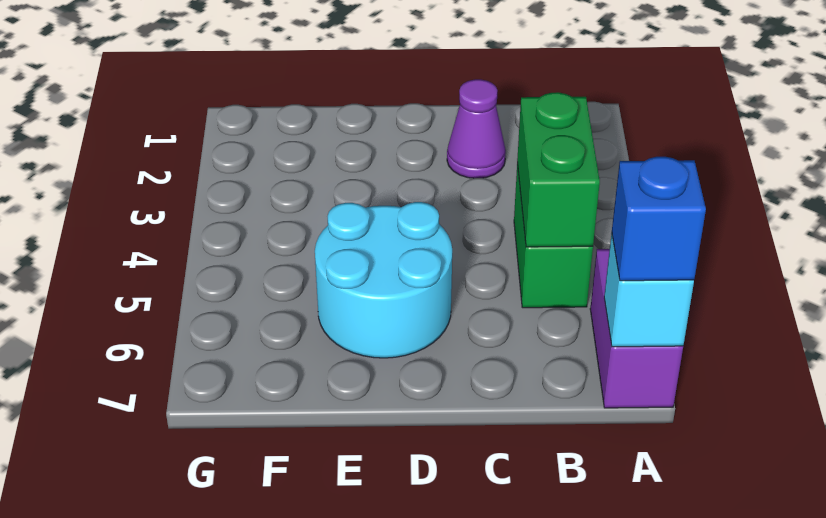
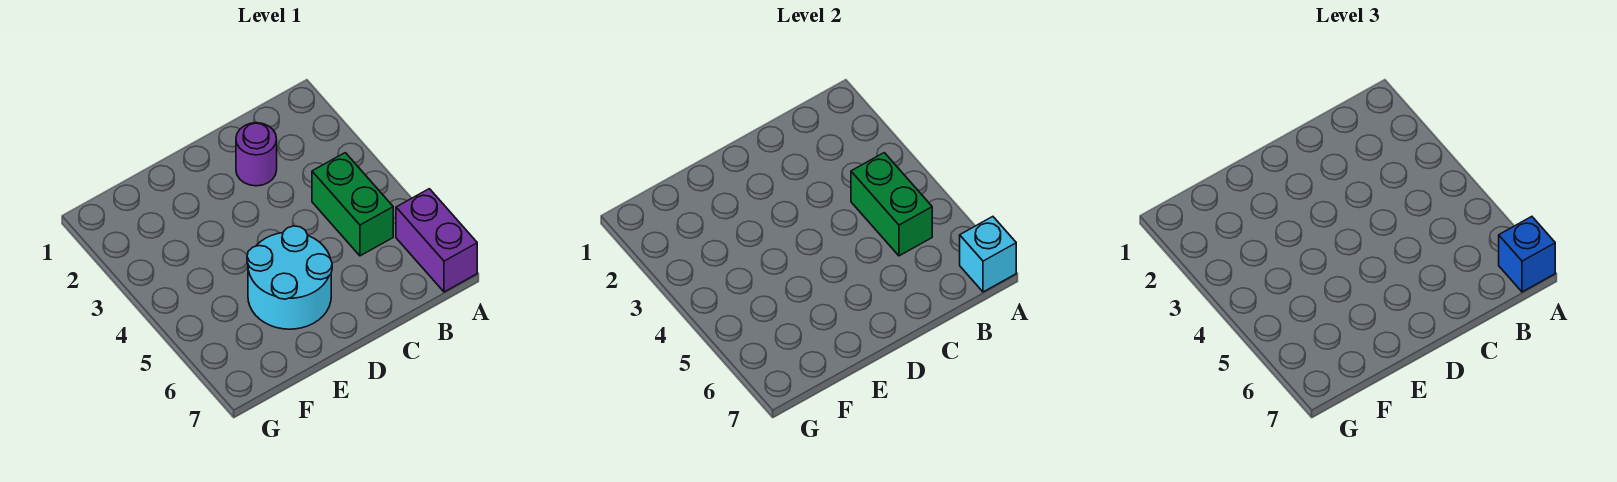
purple 1x1 cone [447,79,506,178] -> purple 1x1 round brick [236,123,277,186]

